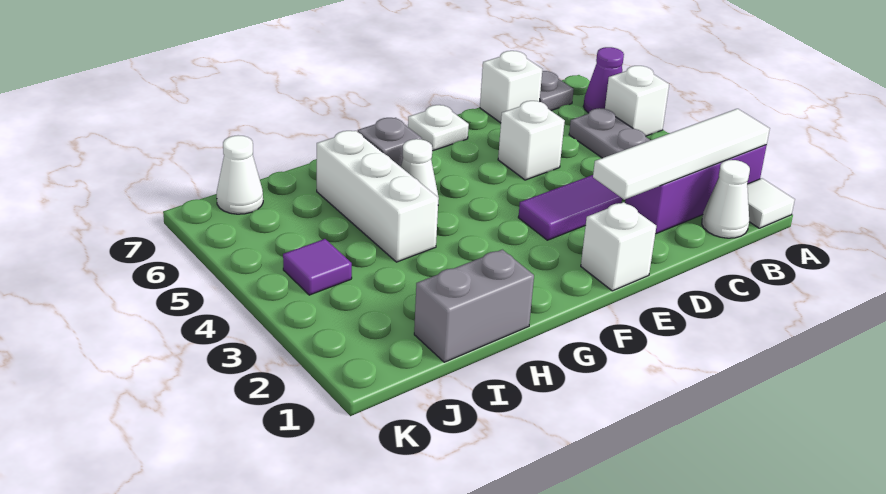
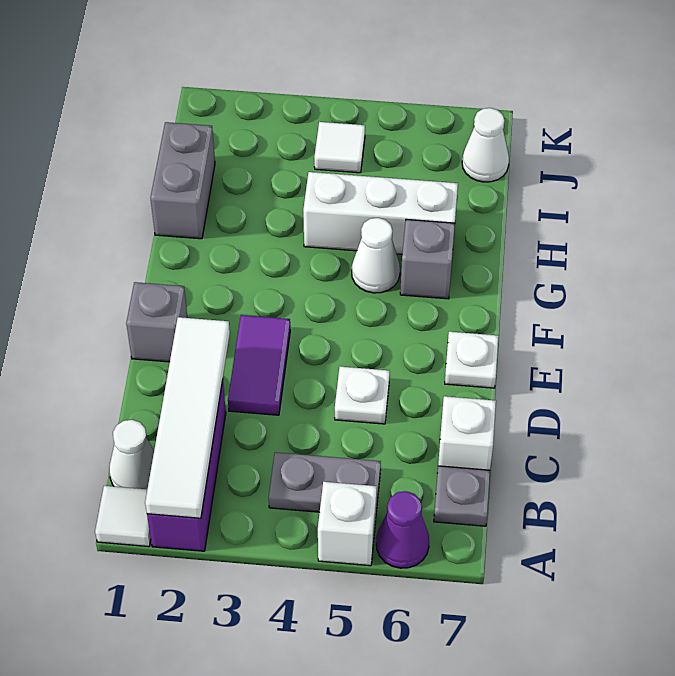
white 1x1 brick [498,101,565,180] -> white 1x1 plate [335,367,390,424]
white 1x1 brick [581,202,656,291] -> grey 1x1 brick [126,282,187,362]
purple 1x1 tile [283,239,352,295] -> white 1x1 tile [314,122,365,173]

